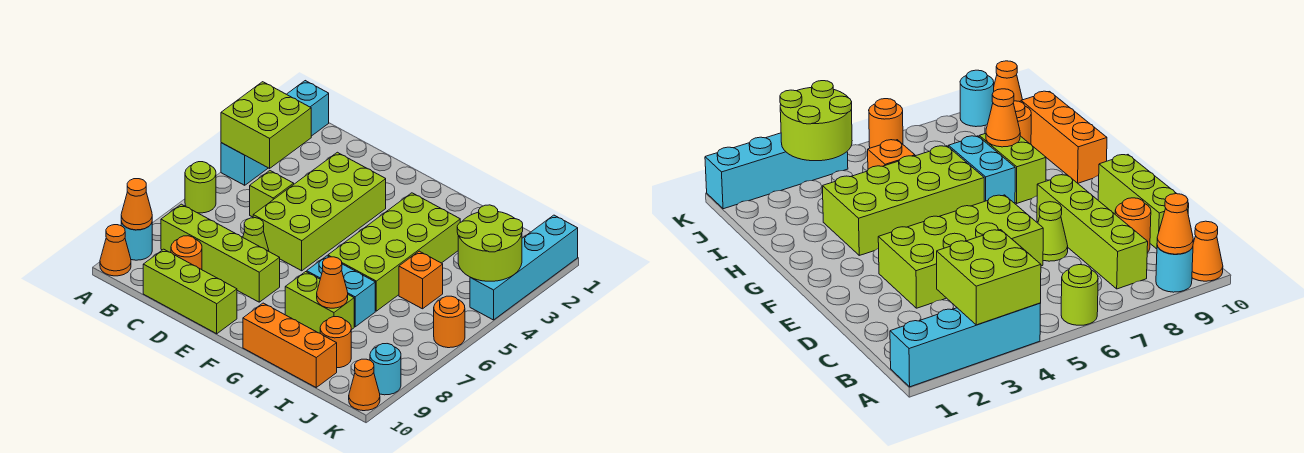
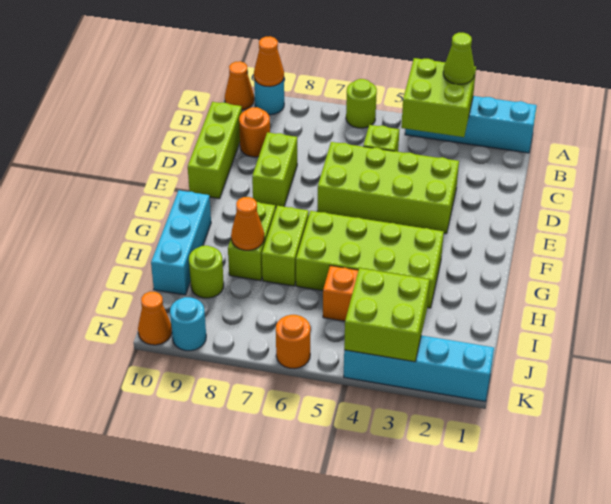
lime 1x4 brick [161,204,280,302] -> lime 1x2 brick [252,132,297,207]
lime 1x1 cone [243,218,269,251] -> lime 1x1 cone moved to [443,33,475,84]
cyan 1x2 brick [307,256,375,327] -> lime 1x2 brick [262,206,309,286]
orange 1x3 brick [243,303,337,387] -> cyan 1x3 brick [151,190,211,295]
orange 1x1 round brick [320,317,351,368] -> lime 1x1 round brick [189,246,224,298]
lime 2x2 round brick [457,205,523,281] -> lime 2x2 brick [344,268,430,362]

